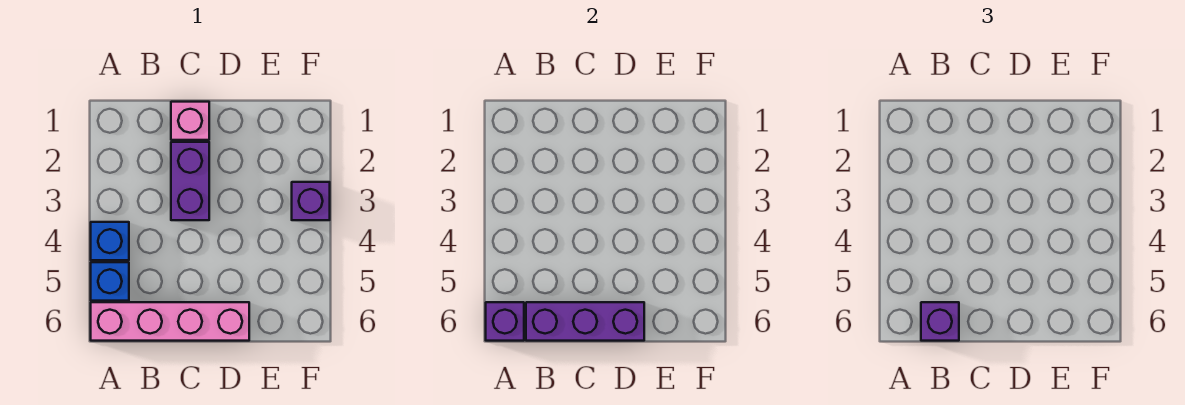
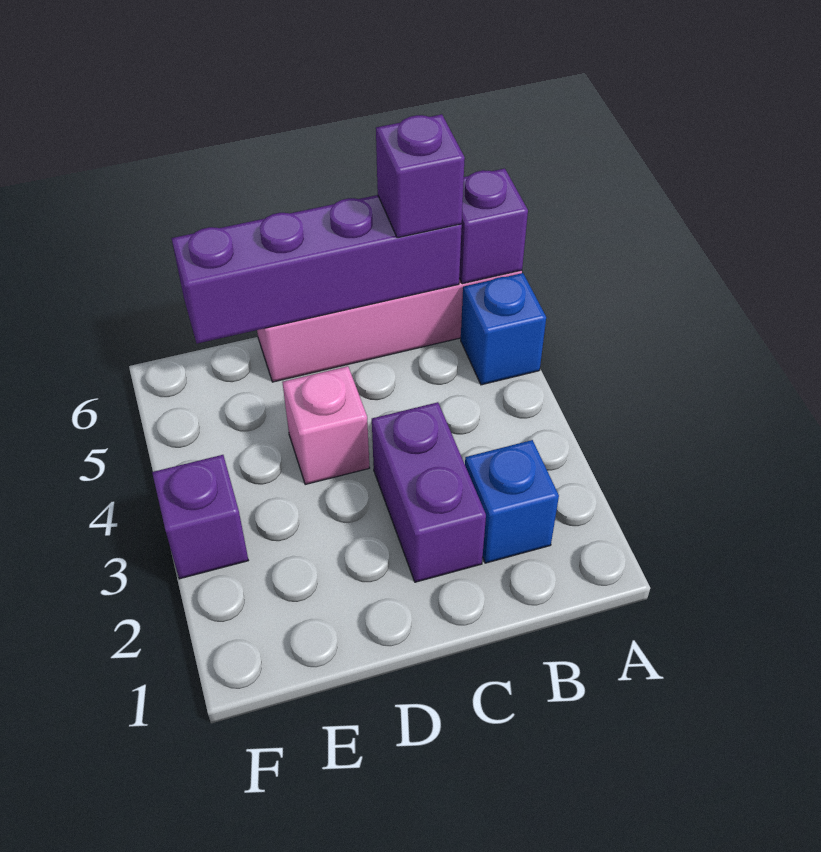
blue 1x1 brick [91,222,129,260] -> blue 1x1 brick moved to [465,440,559,563]
purple 1x3 brick [526,302,644,341] -> purple 1x4 brick [172,195,462,343]
pink 1x1 brick [171,102,209,140] -> pink 1x1 brick moved to [283,366,369,485]

